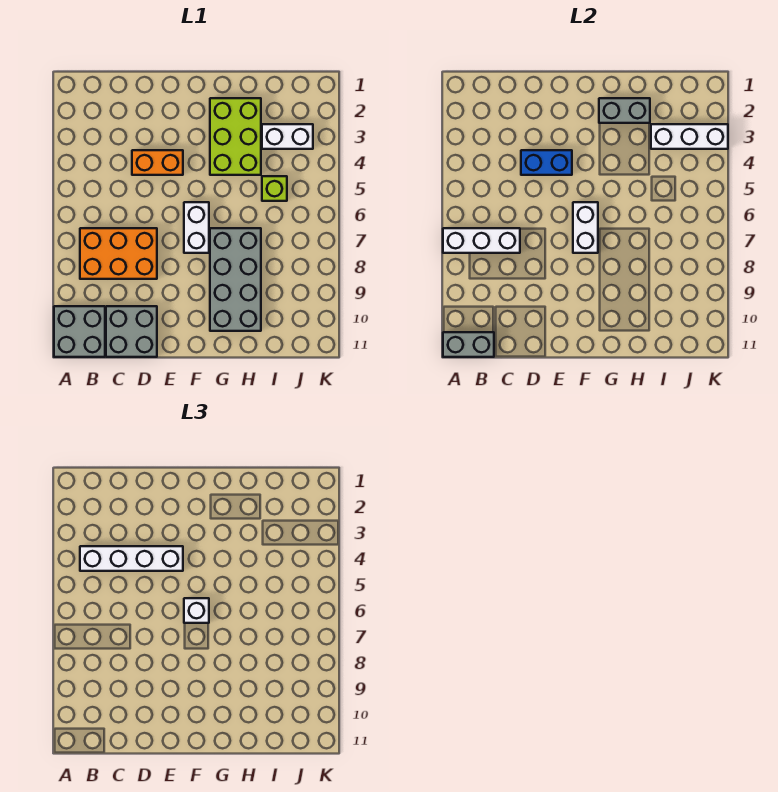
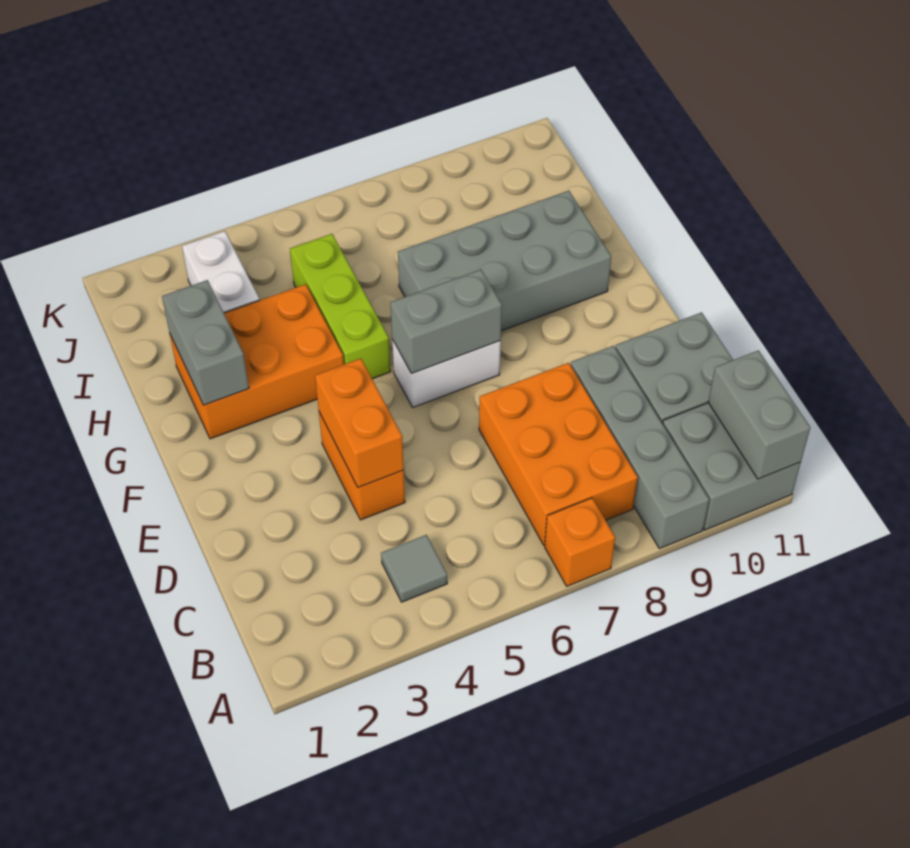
none -> orange 1x1 brick [545,498,615,586]
white 1x3 brick [443,228,520,253] -> none
none -> grey 1x4 brick [571,346,709,549]
none -> grey 1x1 tile [381,535,447,602]
white 1x4 brick [80,546,183,571] -> none
blue 1x2 brick [521,150,572,175] -> orange 1x2 brick [315,358,404,487]
white 1x2 brick [573,202,598,253] -> grey 1x2 brick [390,270,502,374]
white 1x1 brick [184,598,209,623] -> none
lime 2x3 brick [210,98,261,175] -> orange 2x3 brick [170,284,344,439]
white 1x3 brick [651,124,728,149] -> none
lime 1x1 brick [262,176,287,201] -> lime 1x3 brick [290,234,391,379]

